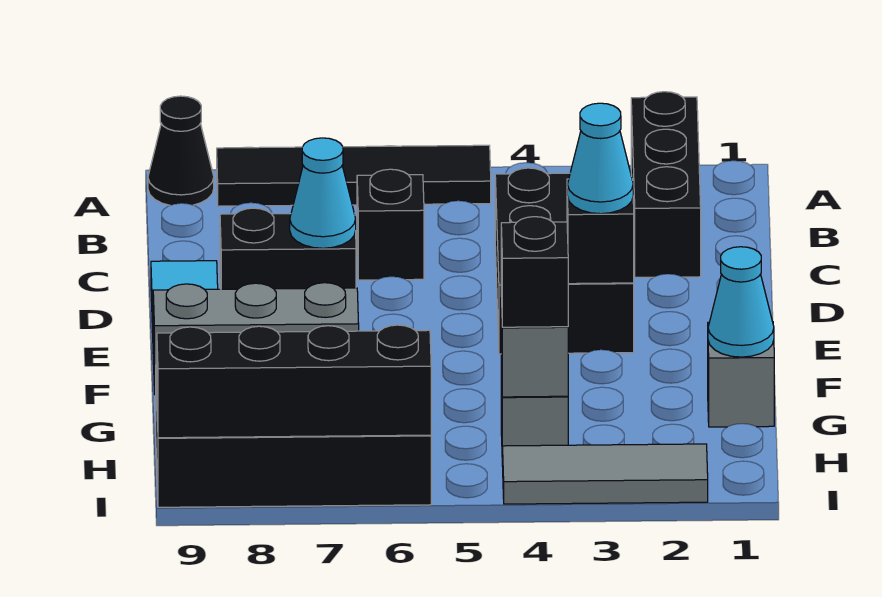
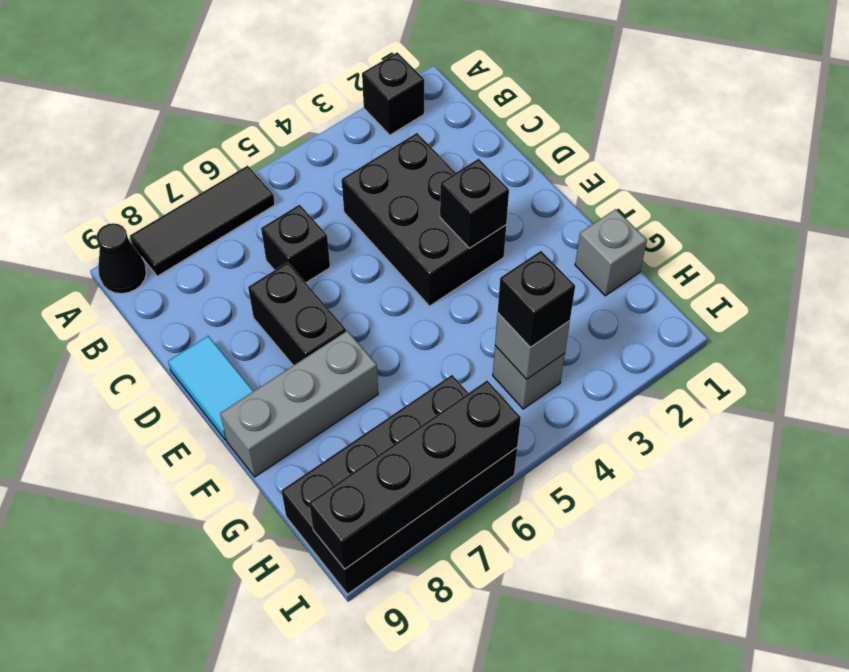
black 1x3 brick [631,92,701,277] -> black 1x1 brick [362,52,424,135]
black 1x4 tile [217,145,491,206] -> black 1x3 tile [130,166,275,276]
black 1x2 brick [220,208,356,289] -> black 1x2 brick turned to [248,262,346,366]
cyan 1x1 cone [290,138,356,248] -> none
cyan 1x1 cone [567,103,633,214] -> none
cyan 1x1 cone [708,247,774,357] -> none
grey 1x3 tile [503,444,708,504] -> none

